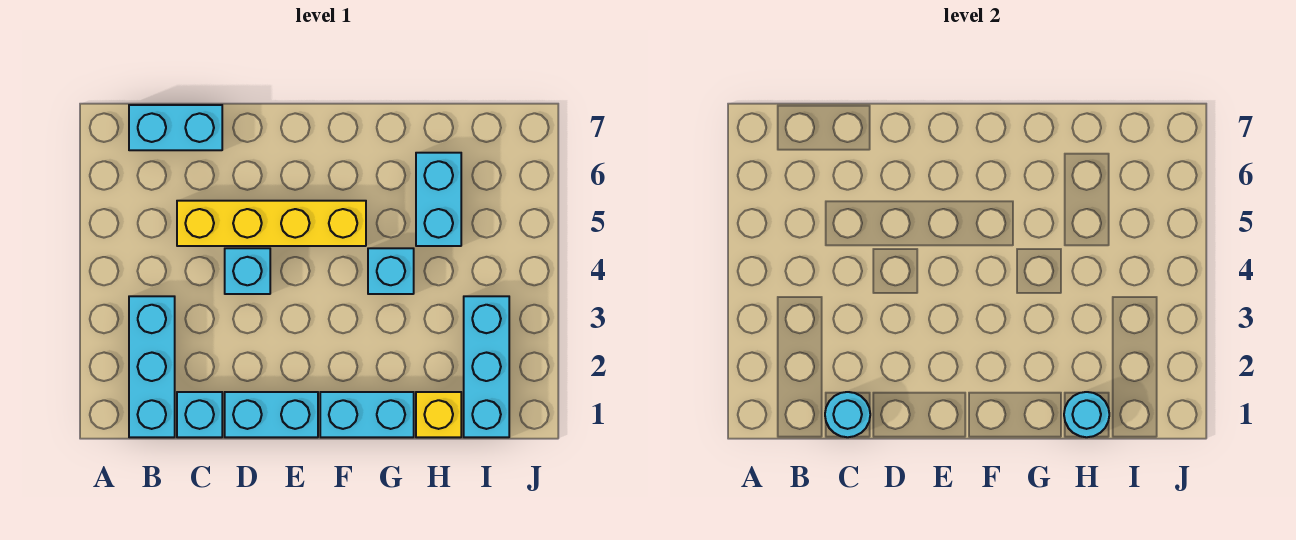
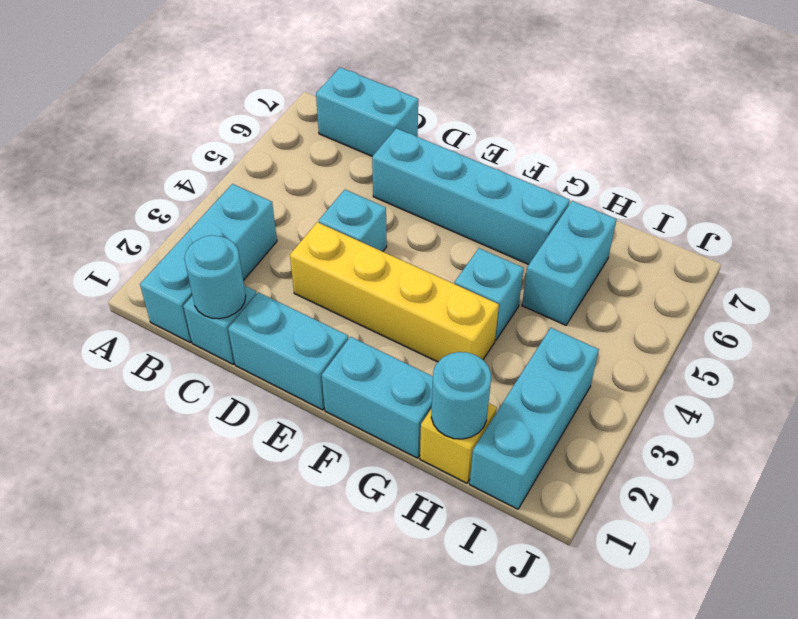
yellow 1x4 brick [177,201,366,246] -> yellow 1x4 brick moved to [290,222,499,362]
none -> cyan 1x4 brick [372,128,570,265]

